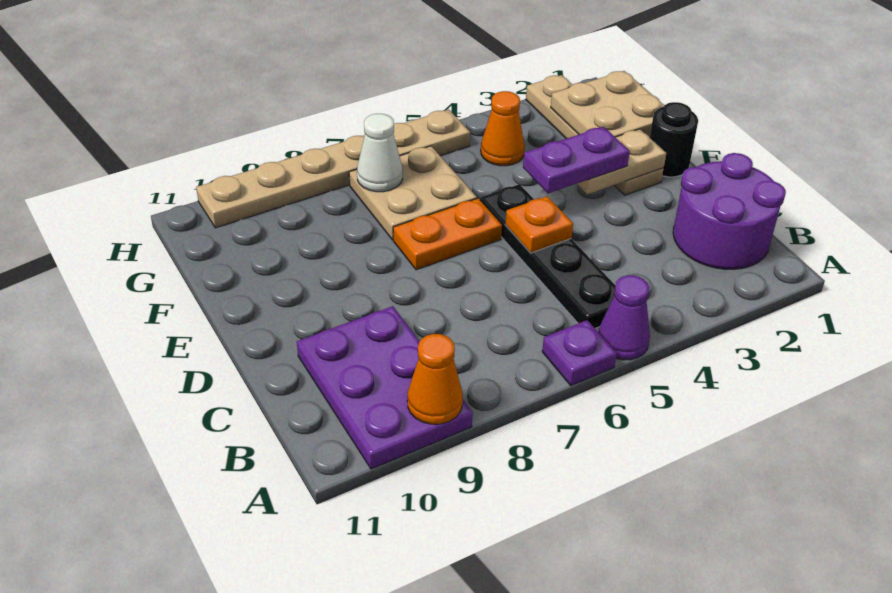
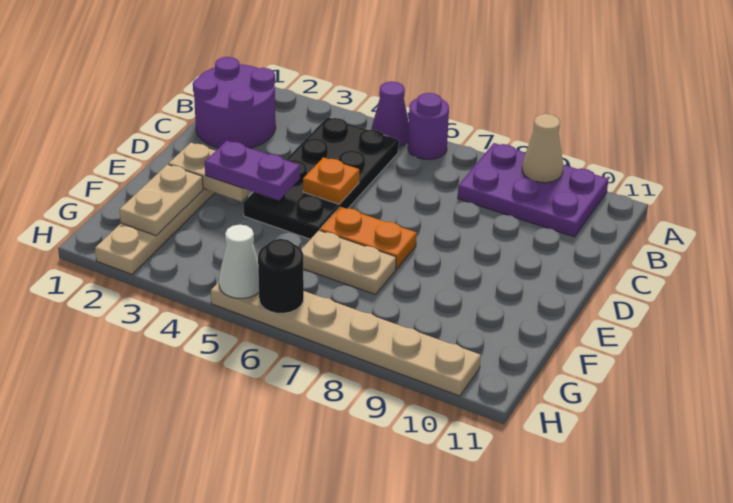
purple 1x1 plate [542,320,617,386] -> purple 1x1 round brick [408,93,449,159]
purple 2x3 plate [297,306,473,469] -> purple 2x3 plate turned to [458,143,609,237]
orange 1x1 cone [407,334,463,424] -> tan 1x1 cone [522,114,563,183]
black 1x4 plate [480,184,616,328] -> black 2x4 plate [243,117,399,239]
black 1x1 round brick [650,102,698,177] -> black 1x1 round brick moved to [258,239,304,313]
tan 2x2 plate [551,71,665,137] -> tan 1x2 plate [119,165,203,236]
tan 2x2 plate [349,146,477,240] -> tan 1x2 plate [301,230,396,295]
orange 1x1 cone [481,91,525,166] -> none
white 1x1 cone [357,114,403,192] -> white 1x1 cone moved to [219,225,259,298]

